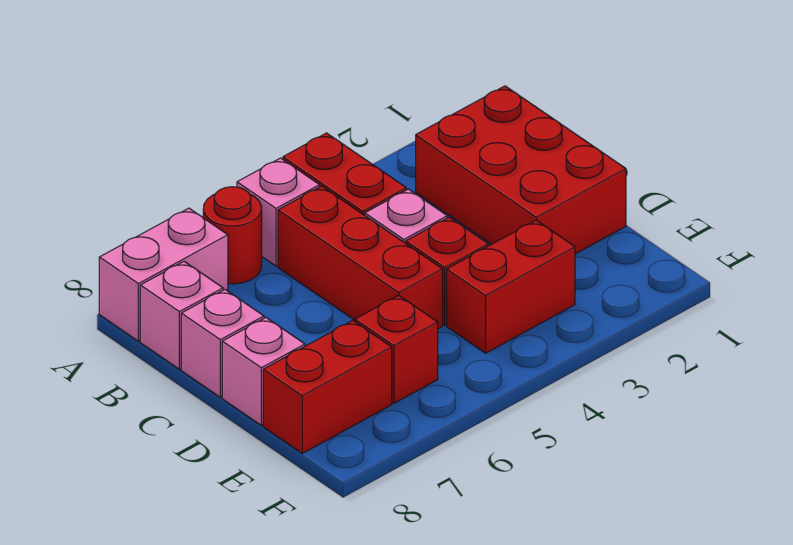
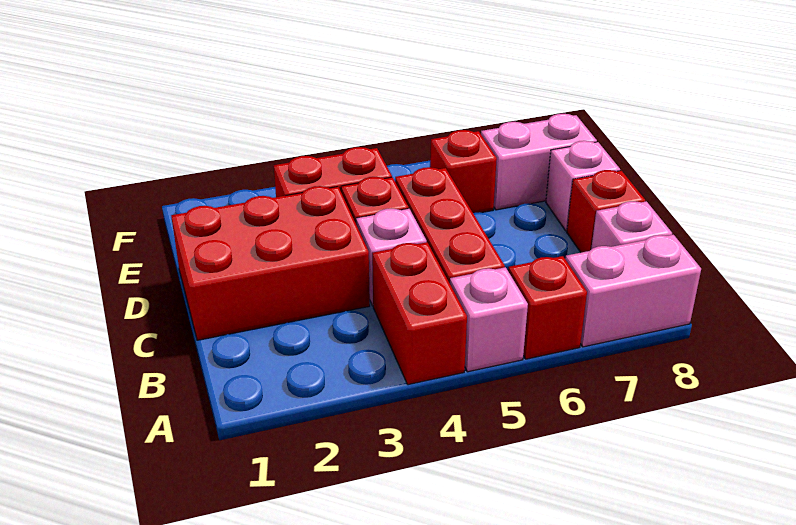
red 1x1 round brick [203,187,262,284] -> red 1x1 brick [508,256,587,359]
red 2x3 brick [416,86,626,254] -> red 2x3 brick turned to [171,186,370,340]
pink 1x1 brick [181,290,264,397] -> red 1x1 brick [567,170,645,252]
red 1x2 brick [263,320,392,453] -> pink 1x2 brick [481,114,597,210]

